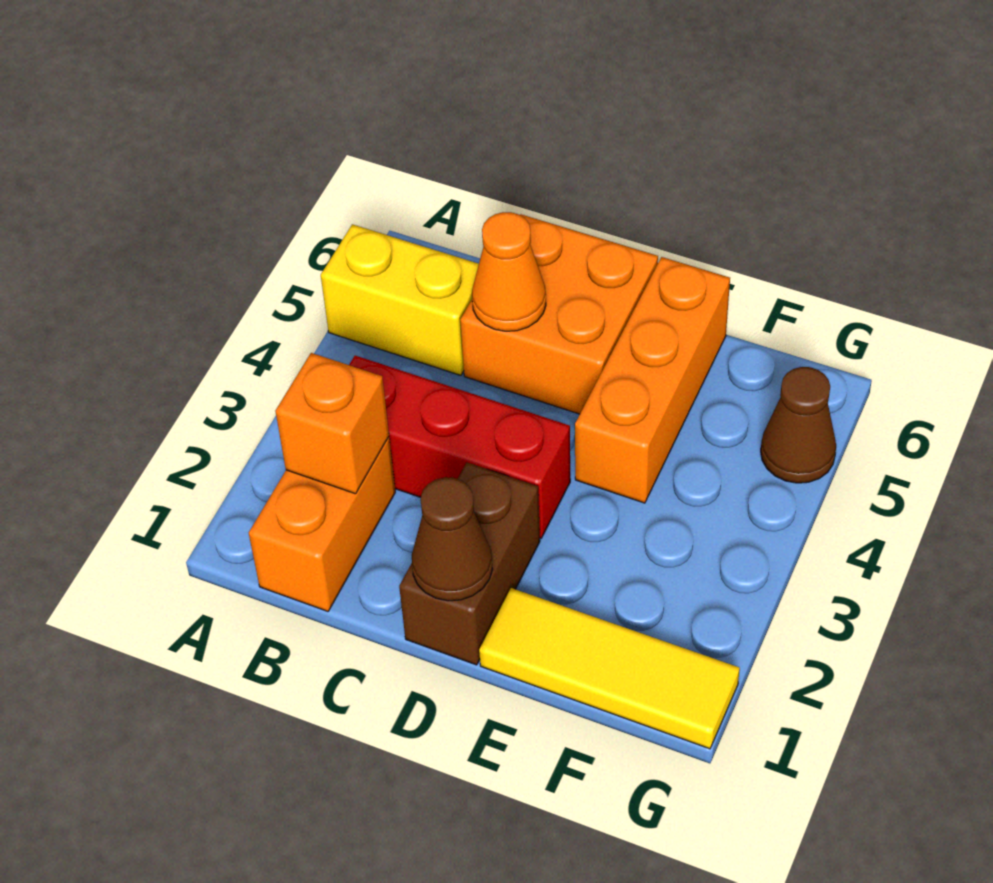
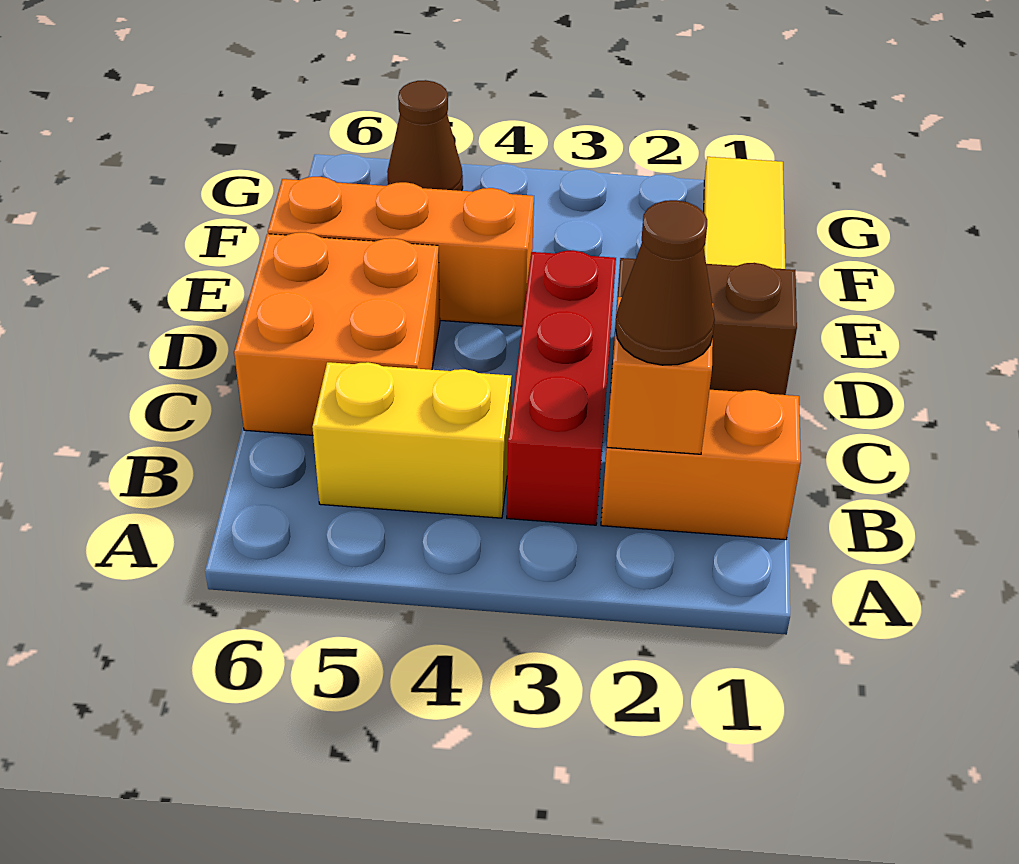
yellow 1x2 brick [321,224,479,375] -> yellow 1x2 brick turned to [312,362,512,518]
orange 1x1 cone [472,212,546,331] -> none
brown 1x1 cone [412,477,492,601] -> brown 1x1 cone moved to [615,200,715,365]

